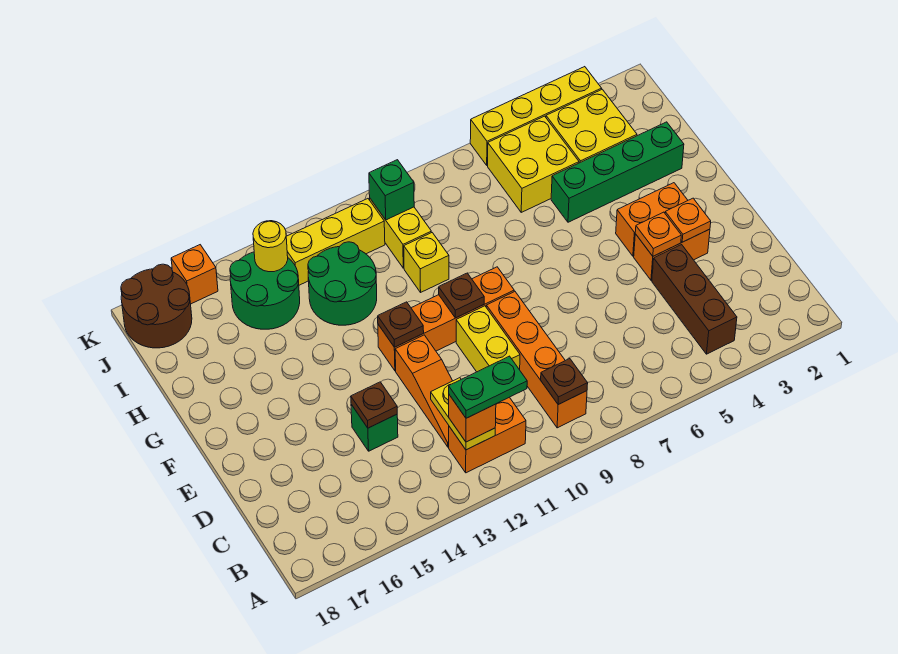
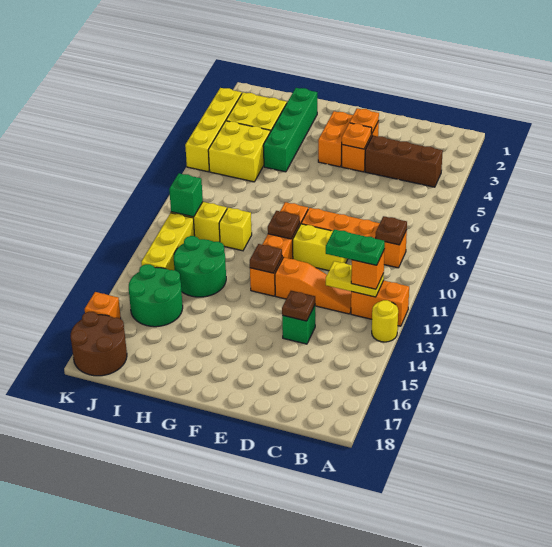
orange 1x2 brick [449,397,526,473] -> orange 1x2 brick turned to [351,281,409,326]
green 1x2 plate [449,356,527,418] -> green 1x2 plate turned to [326,229,385,265]
yellow 1x1 round brick [253,221,288,272] -> yellow 1x1 round brick moved to [372,300,398,342]

